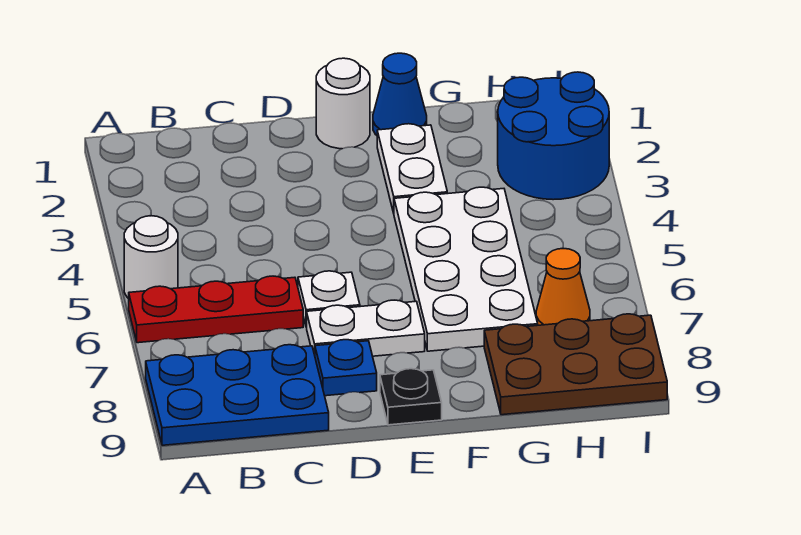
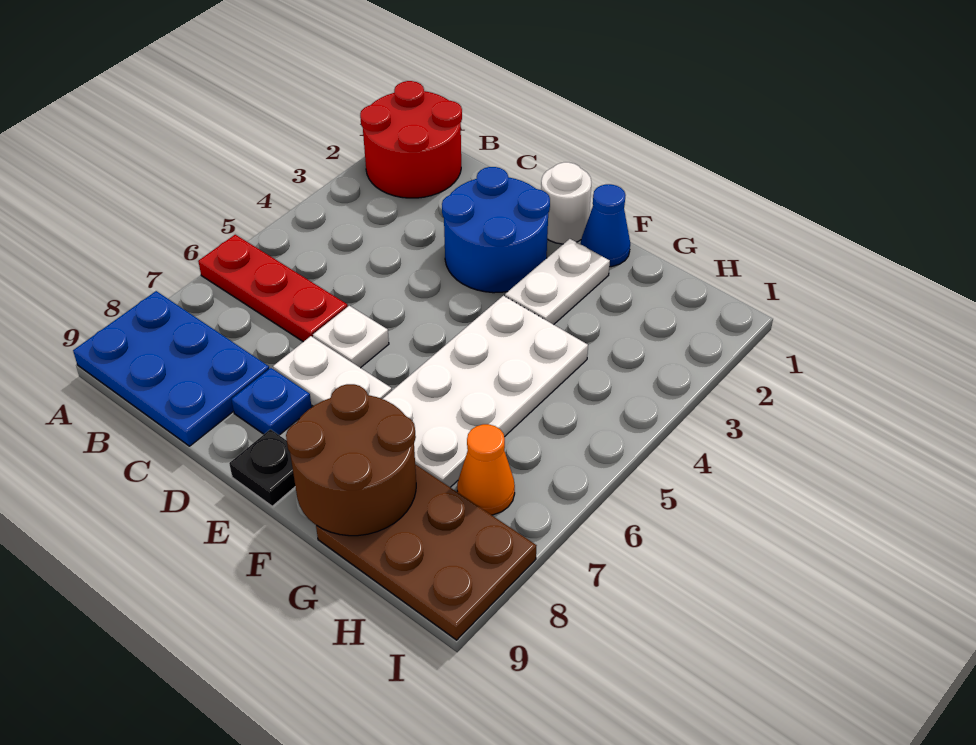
none -> red 2x2 round brick [360,81,462,198]
white 1x1 round brick [124,216,178,299] -> none
none -> brown 2x2 round brick [286,384,416,536]
blue 2x2 round brick [498,72,609,200] -> blue 2x2 round brick moved to [442,167,550,293]

